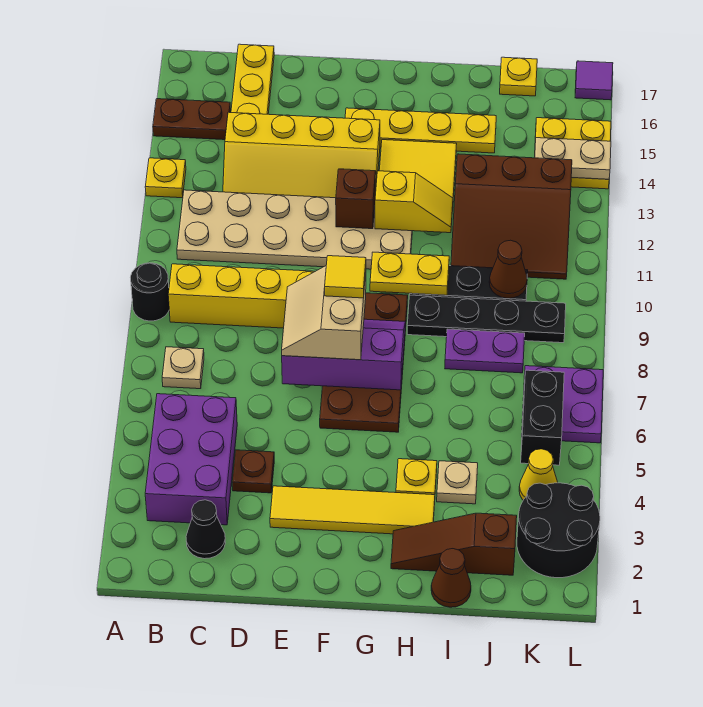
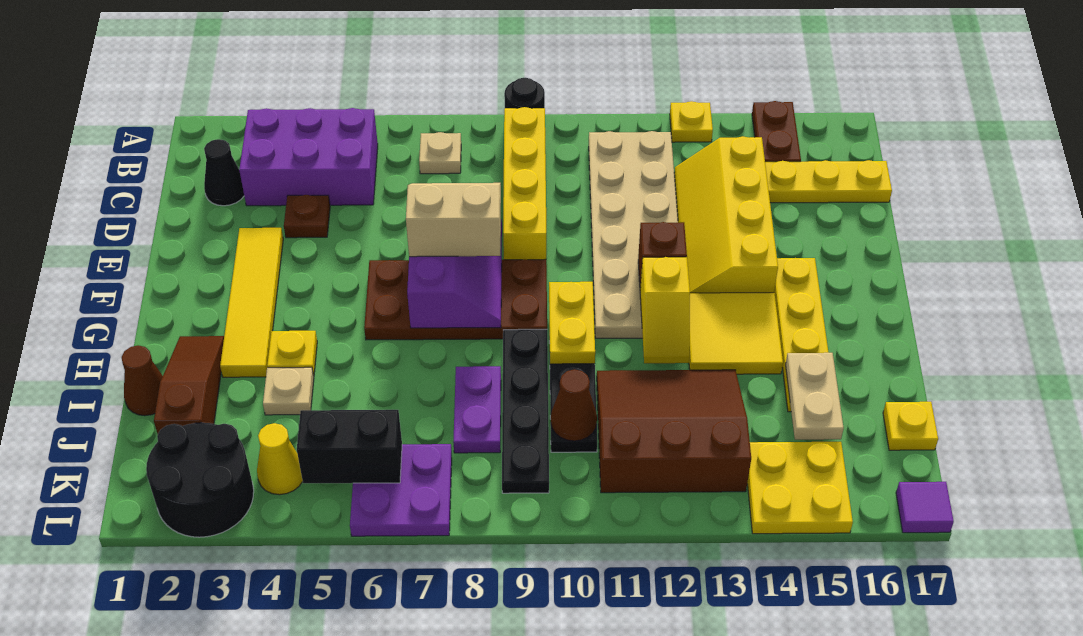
yellow 1x1 tile [325,256,366,298] -> none
brown 3x3 slope [451,154,572,279] -> brown 3x3 slope turned to [597,370,751,493]
tan 1x2 plate [535,138,611,179] -> tan 1x2 plate moved to [786,353,844,440]

